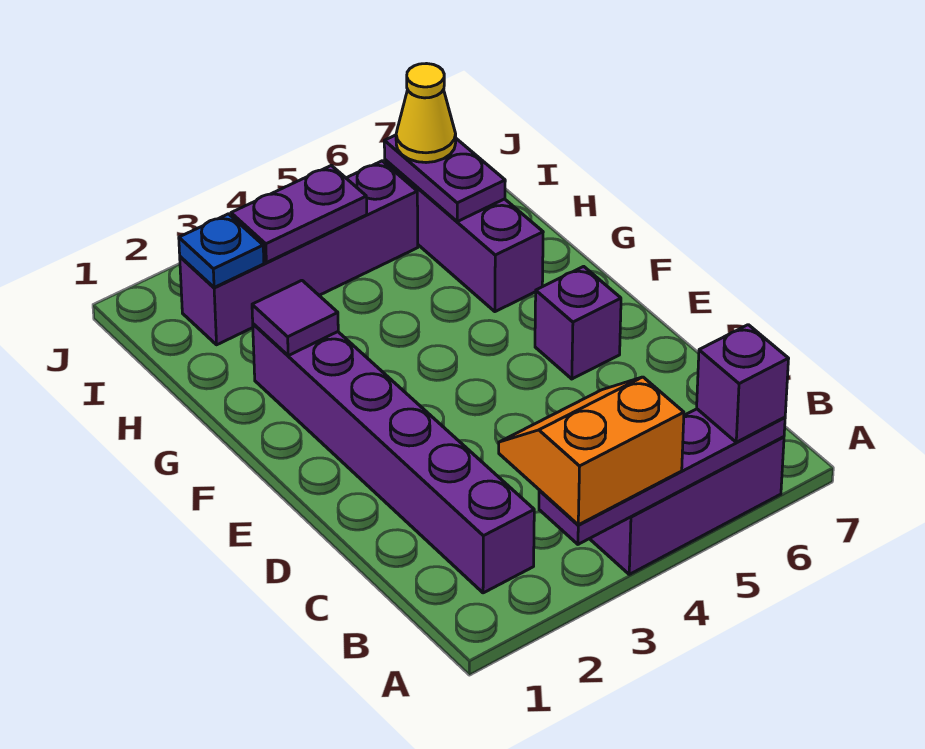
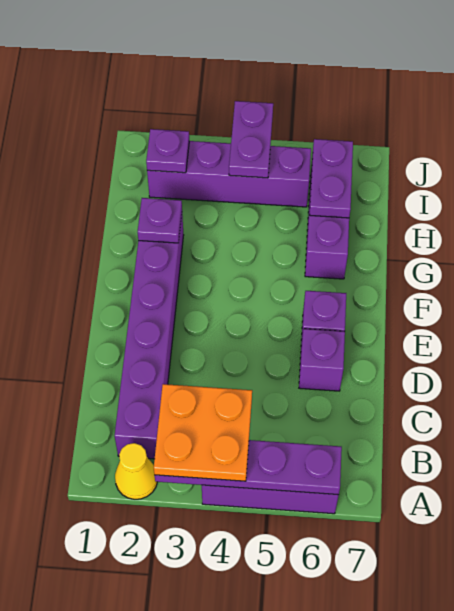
orange 2x2 slope [499,377,684,525] -> orange 2x2 plate [154,384,252,481]
purple 1x1 brick [697,325,789,442] -> purple 1x1 brick moved to [299,329,345,391]
purple 1x1 tile [252,280,338,356] -> purple 1x1 plate [138,198,182,243]
blue 1x1 plate [179,214,264,288] -> purple 1x1 plate [146,129,189,173]
purple 1x2 plate [231,165,367,263] -> purple 1x2 plate turned to [229,101,273,178]
yellow 1x1 cone [396,64,456,163] -> yellow 1x1 cone moved to [115,443,157,499]

